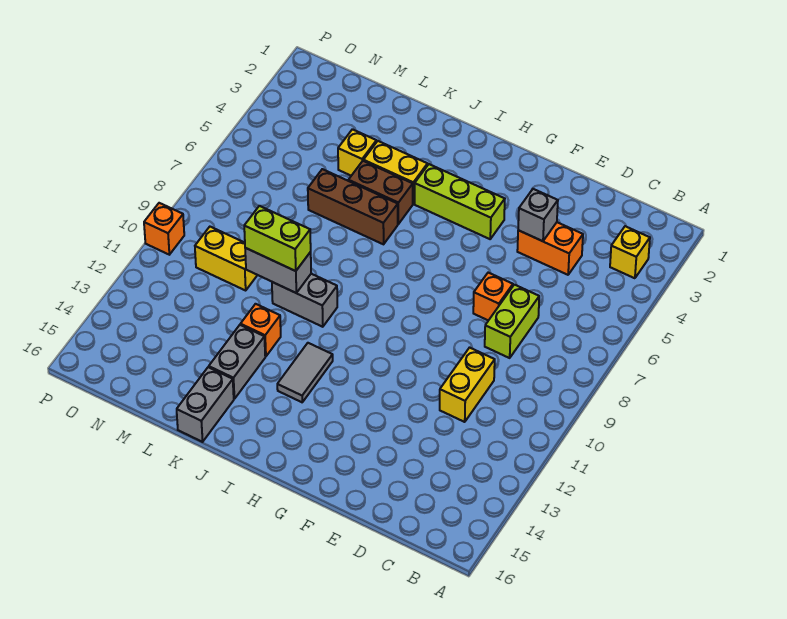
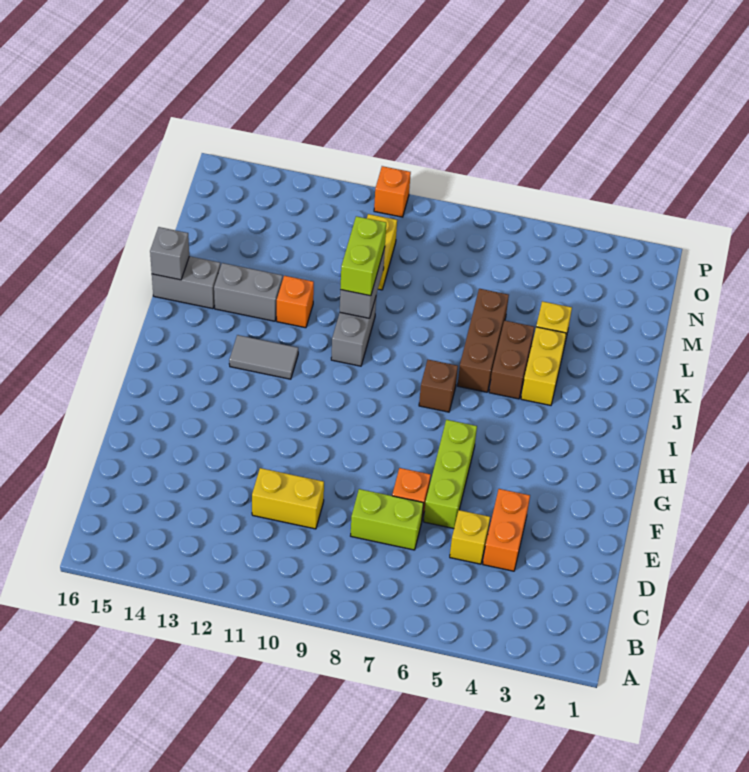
yellow 1x1 brick [610,226,650,278] -> yellow 1x1 brick moved to [450,510,490,564]
grey 1x1 brick [518,189,558,241] -> grey 1x1 brick moved to [150,227,189,280]
lime 1x3 brick [415,164,505,239] -> lime 1x3 brick moved to [424,420,477,528]
none -> brown 1x1 brick [419,360,458,412]

